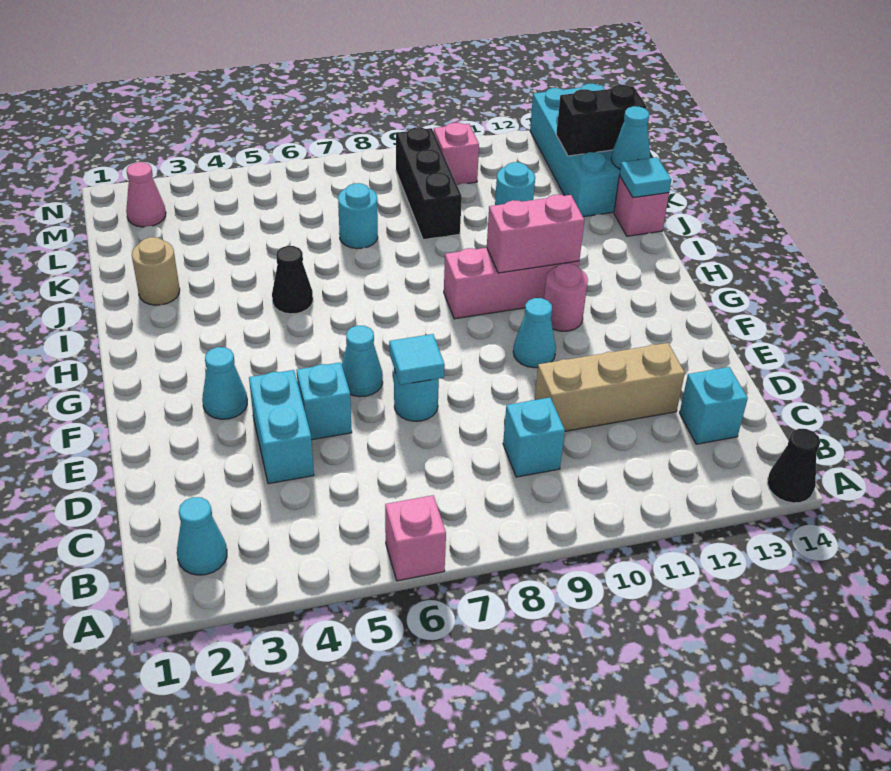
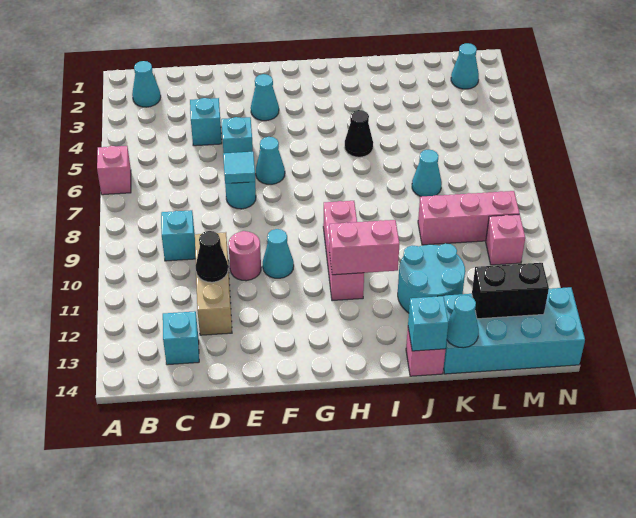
black 1x1 cone [767,429,820,503] -> black 1x1 cone moved to [196,231,228,282]
cyan 1x2 brick [249,370,314,484] -> cyan 1x1 brick [190,98,222,146]
pink 1x1 round brick [544,263,588,331] -> pink 1x1 round brick moved to [228,231,261,281]
pink 1x2 brick [487,195,585,273] -> pink 1x2 brick turned to [329,220,400,275]
tan 1x1 round brick [132,237,180,305] -> none
cyan 1x1 tile [619,157,671,198] -> cyan 1x1 brick [408,296,448,351]
cyan 1x1 round brick [338,183,378,249] -> cyan 1x1 cone [412,150,442,197]
black 1x3 brick [396,127,462,240] -> pink 1x3 brick [418,191,520,245]
cyan 1x1 round brick [495,162,535,205] -> cyan 2x2 round brick [398,243,465,313]
black 1x2 brick [556,85,647,156] -> black 1x2 brick turned to [472,263,549,319]
pink 1x1 cone [126,162,166,227] -> cyan 1x1 cone [451,43,479,89]

